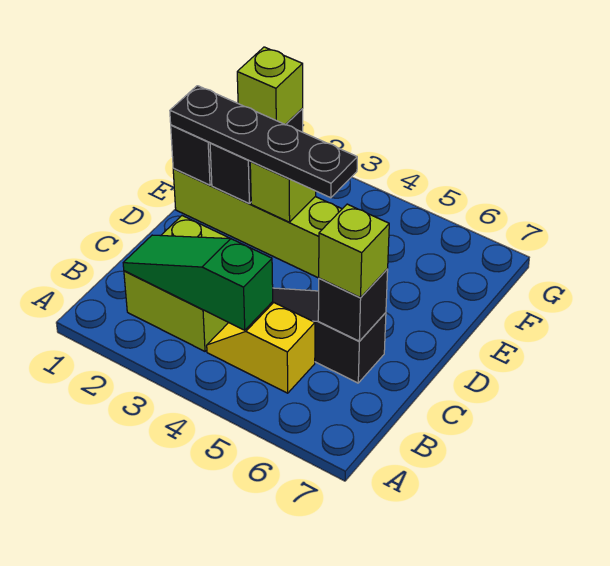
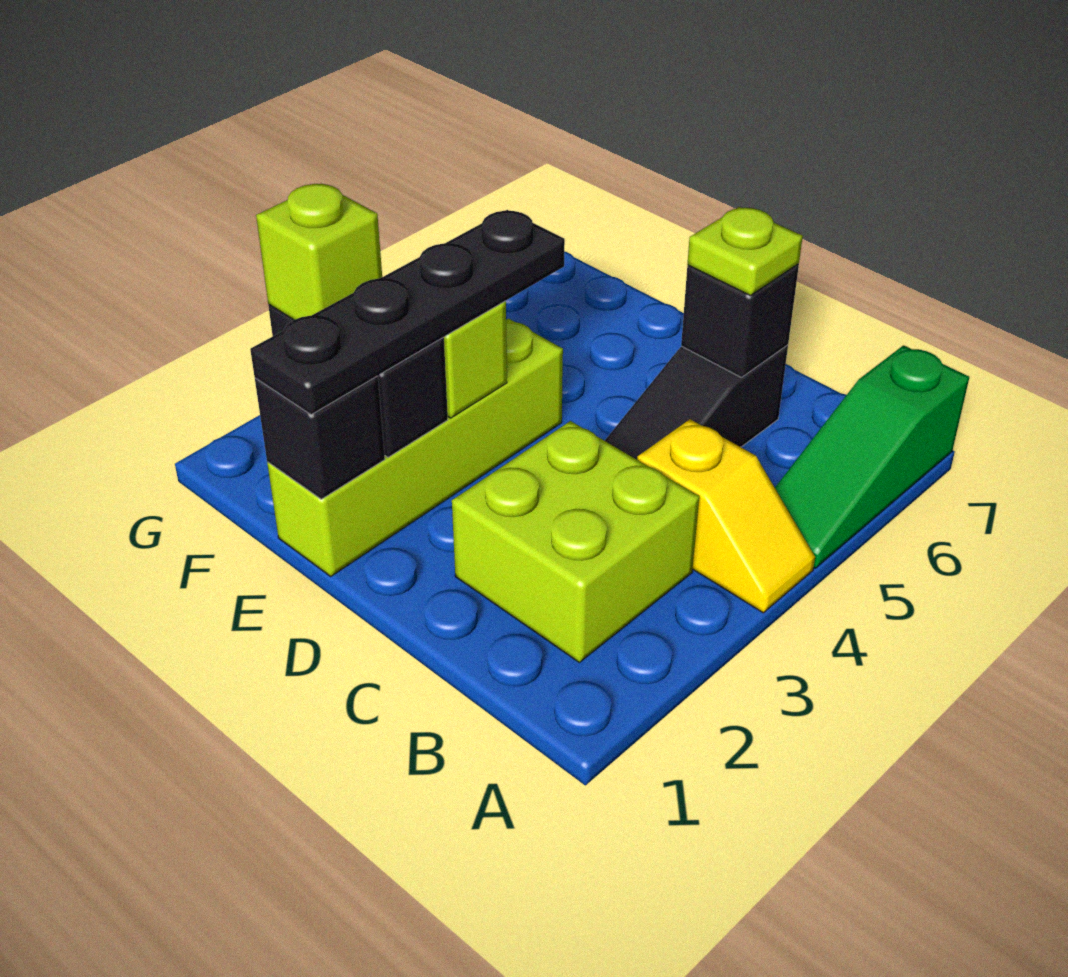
green 1x3 slope [123,235,273,330] -> green 1x3 slope moved to [775,345,969,568]
yellow 1x2 slope [207,303,315,393] -> yellow 1x2 slope turned to [637,419,815,613]
lime 1x1 brick [319,204,389,298] -> lime 1x1 plate [687,207,803,295]

